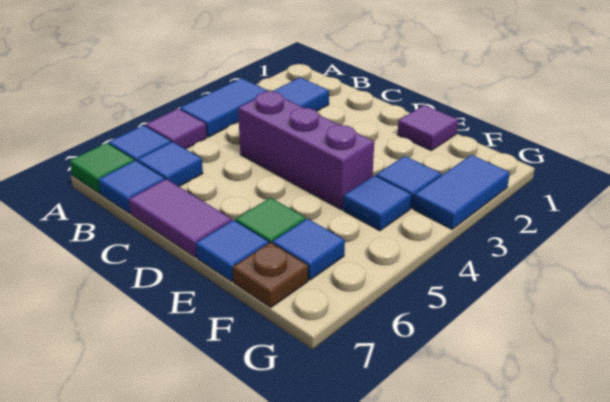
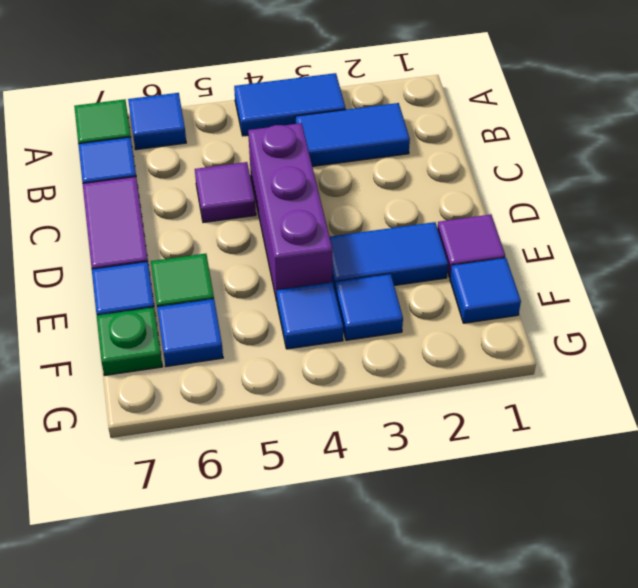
purple 1x1 tile [145,109,207,149] -> purple 1x1 tile moved to [195,162,256,222]
blue 1x1 tile [138,142,203,186] -> blue 1x1 tile moved to [450,258,521,323]
brown 1x1 plate [233,242,308,308] -> green 1x1 plate [97,307,162,375]
blue 1x2 tile [413,155,510,229] -> blue 1x2 tile moved to [330,222,448,290]

